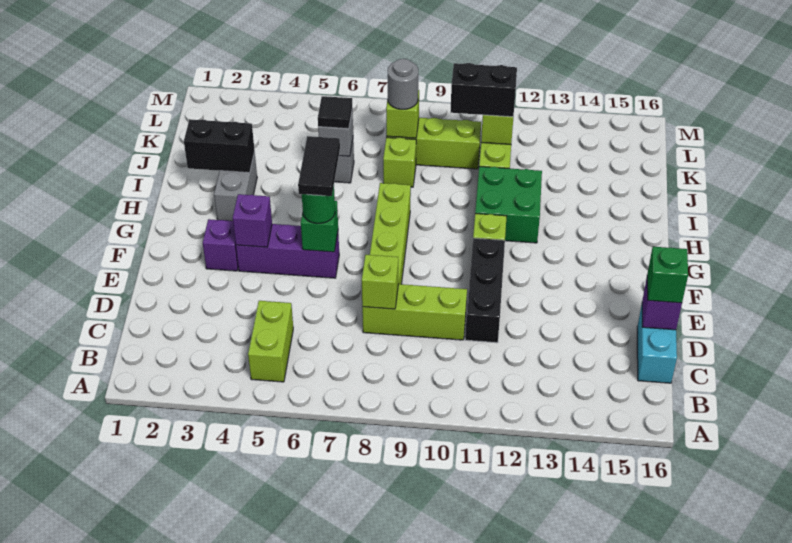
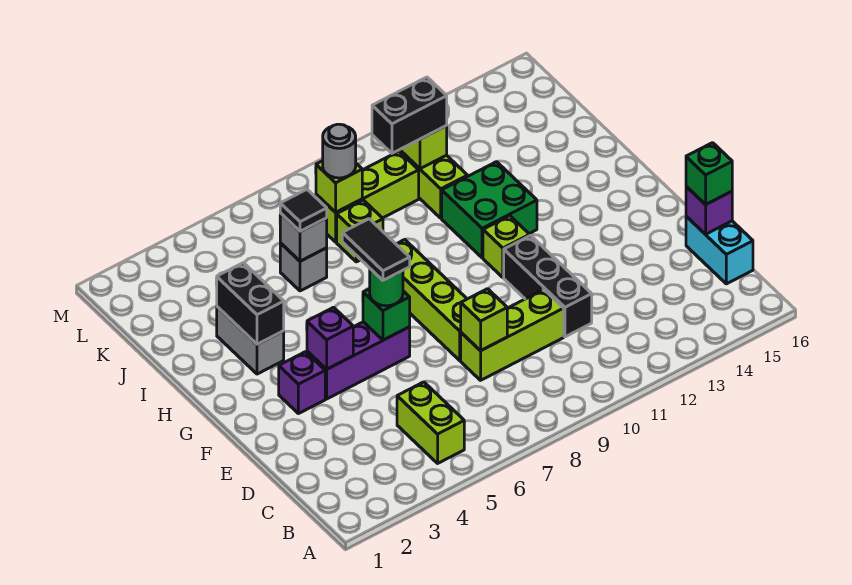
black 1x2 brick [184,119,255,173] -> black 1x2 brick turned to [216,263,284,344]

